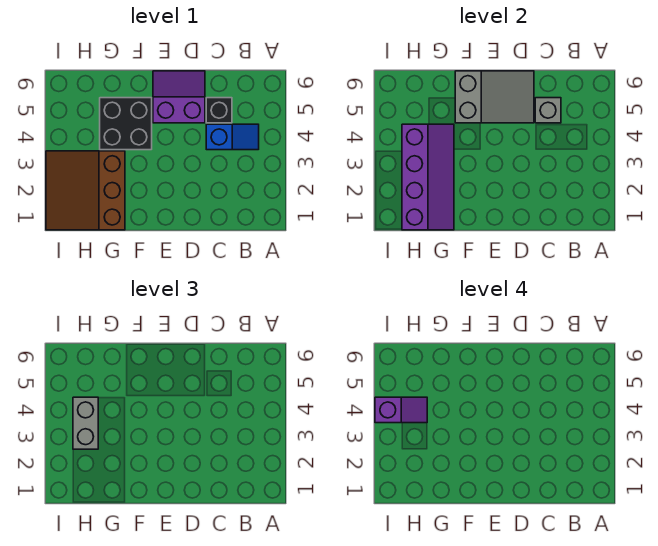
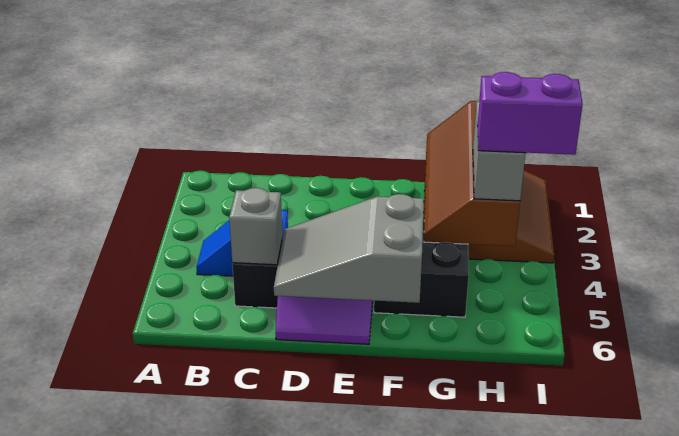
purple 2x4 slope [402,124,454,230] -> brown 2x4 slope [424,101,520,246]
purple 1x2 slope [375,397,427,423] -> purple 1x2 brick [477,72,583,155]

